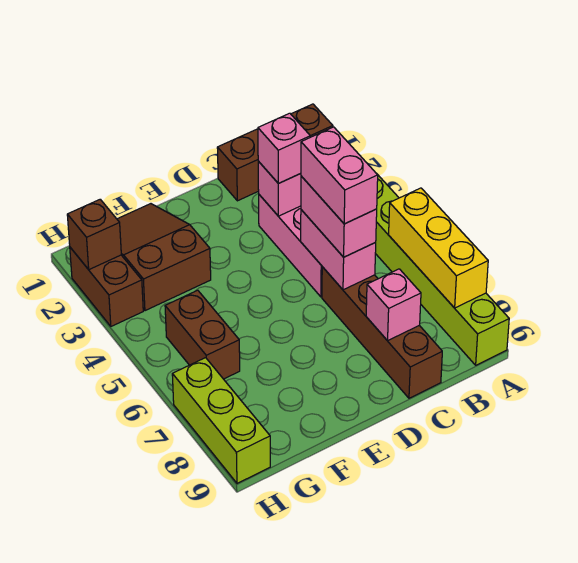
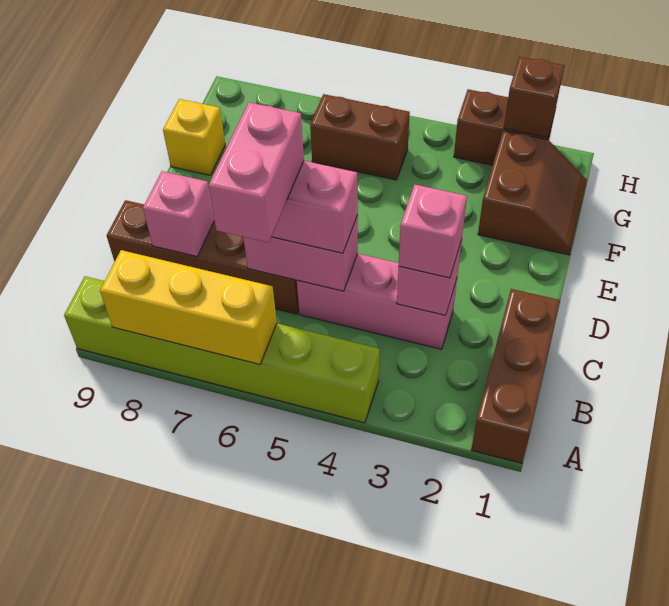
pink 1x2 brick [301,127,378,224] -> pink 1x2 brick turned to [208,102,304,243]
brown 2x3 slope [117,204,211,311] -> brown 2x2 slope [478,131,587,255]
none -> yellow 1x1 brick [163,99,225,175]
lime 1x3 brick [172,358,270,483] -> none

